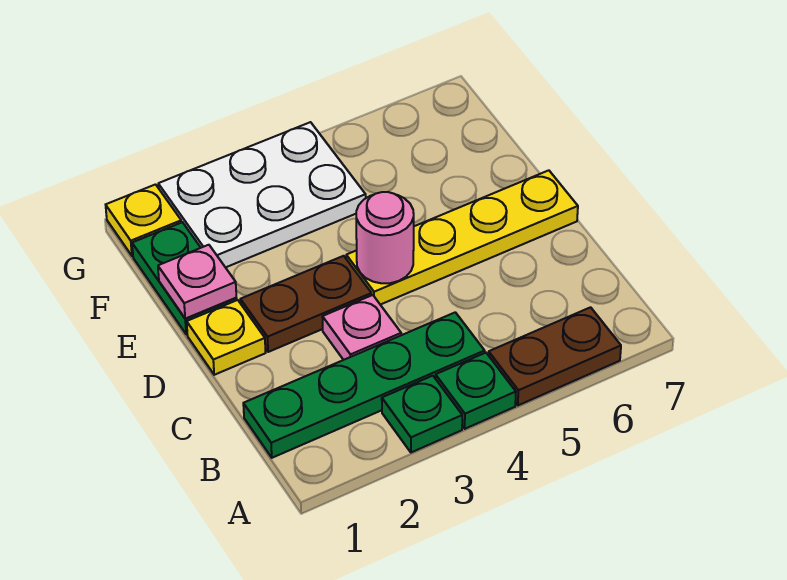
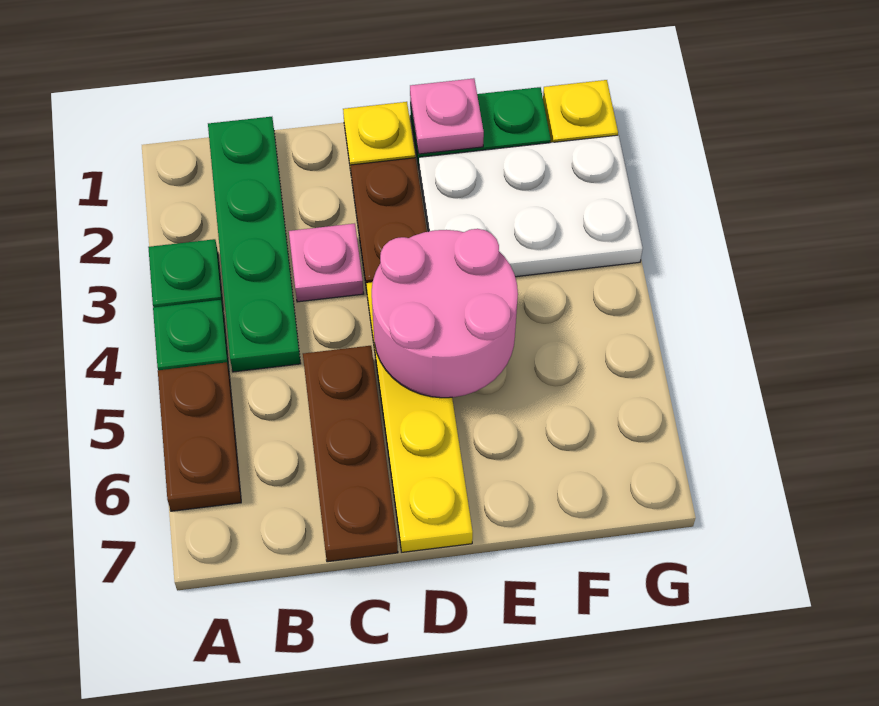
none -> brown 1x3 plate [303,346,398,562]
pink 1x1 round brick [356,192,414,283] -> pink 2x2 round brick [372,229,518,398]
white 2x3 plate [158,122,366,267] -> white 2x3 plate turned to [419,135,643,277]

